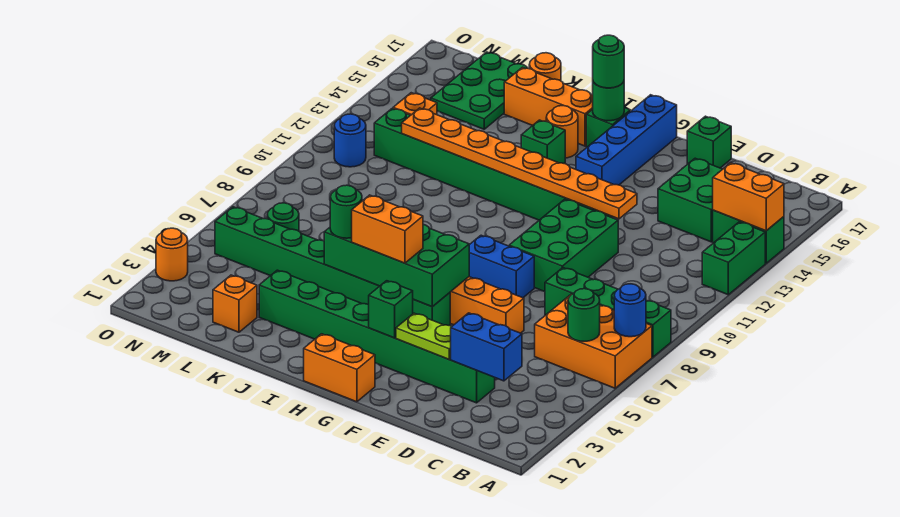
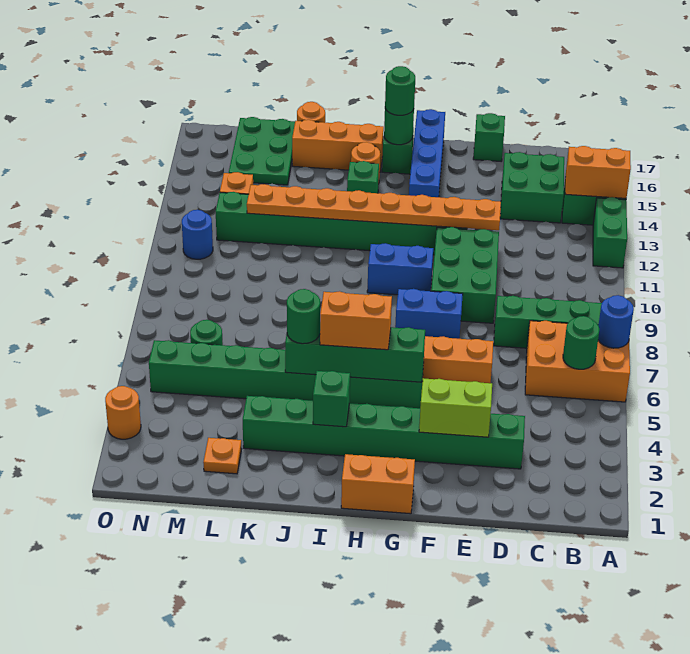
blue 1x2 brick [451,313,522,381] -> blue 1x2 brick moved to [367,243,433,295]
lime 1x2 plate [396,313,452,359] -> lime 1x2 brick [419,378,492,437]
green 1x1 brick [369,281,413,338] -> green 1x1 brick moved to [313,371,350,427]
green 2x4 brick [324,225,469,307] -> green 1x4 brick [285,327,425,382]
orange 1x1 brick [213,275,257,332] -> orange 1x1 plate [203,438,242,474]

